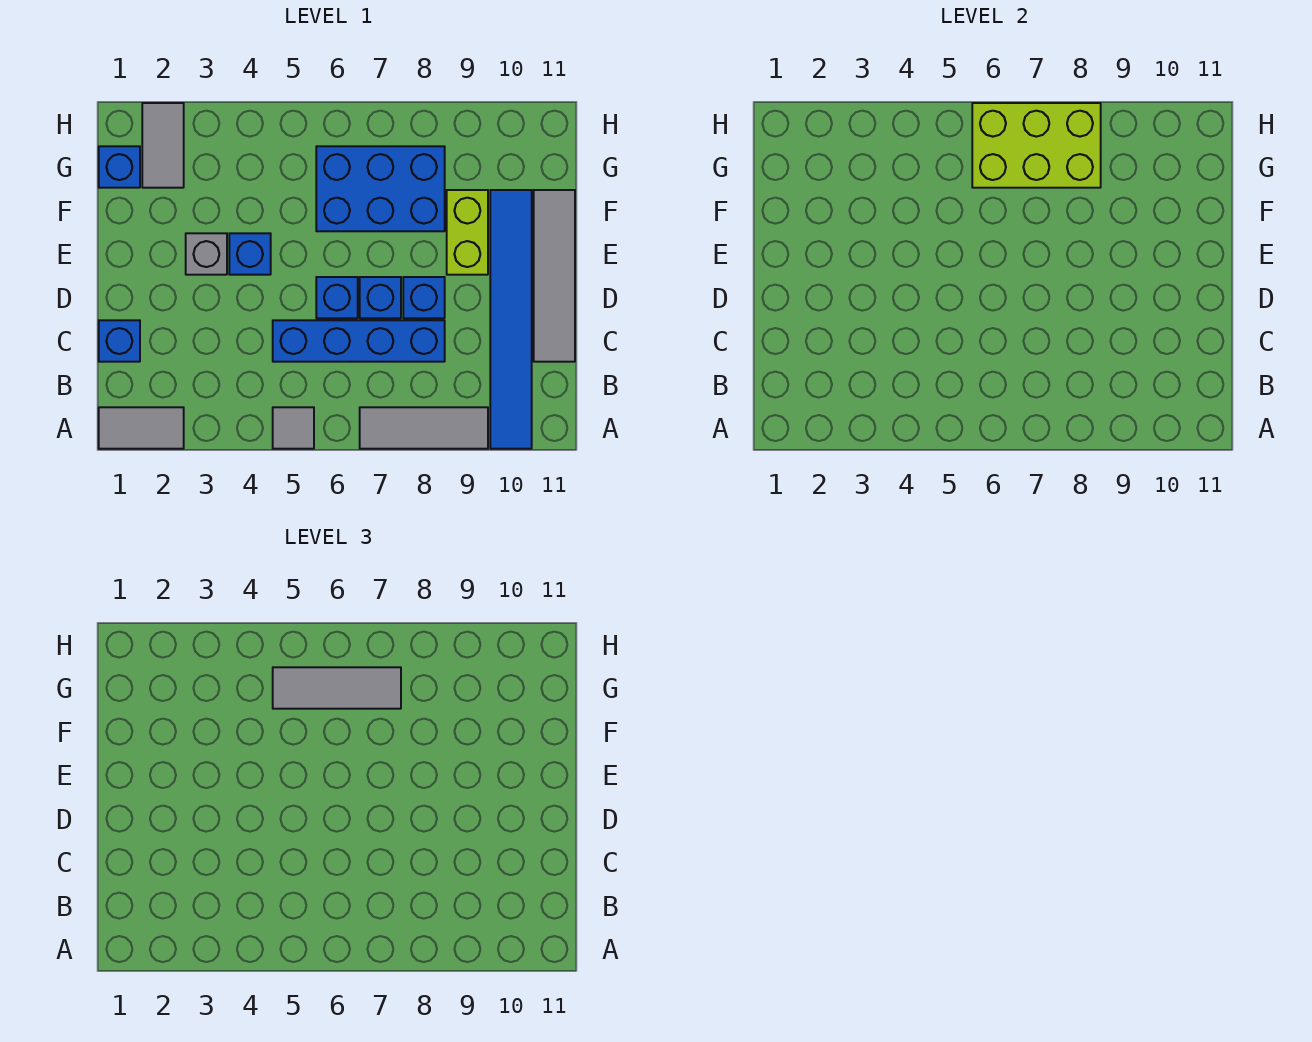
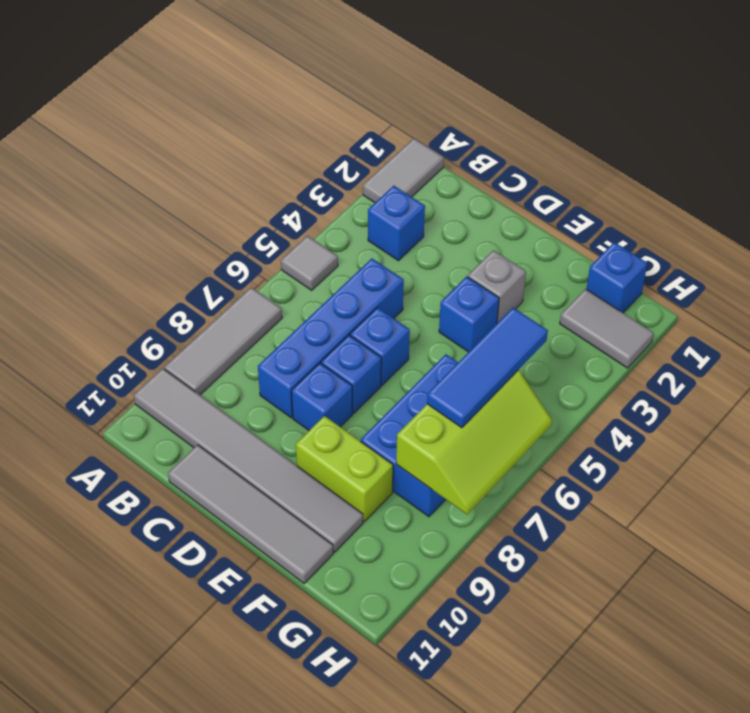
blue 1x6 tile [490,190,532,449] -> grey 1x6 tile [134,368,363,552]
blue 1x1 brick [99,320,140,362] -> blue 1x1 brick moved to [368,186,425,261]
grey 1x3 tile [273,667,401,709] -> blue 1x3 tile [427,308,548,428]
lime 2x3 brick [972,103,1101,188] -> lime 2x3 slope [396,370,552,514]

